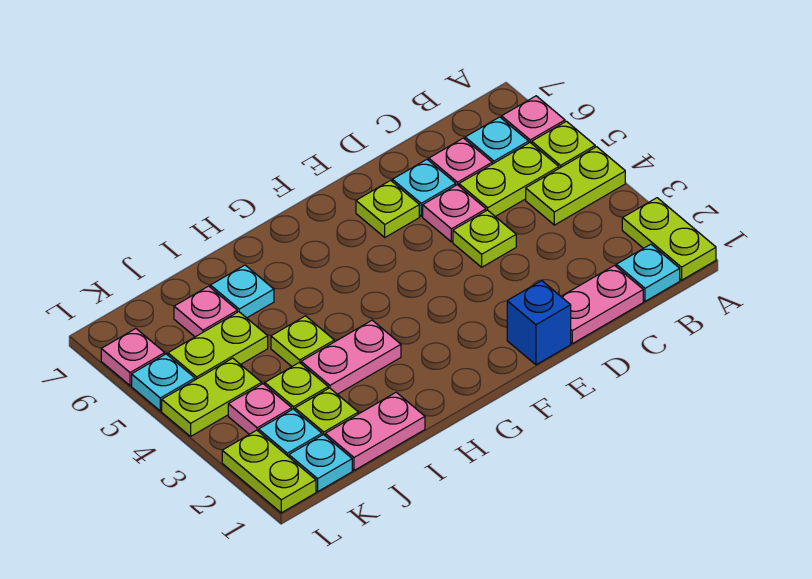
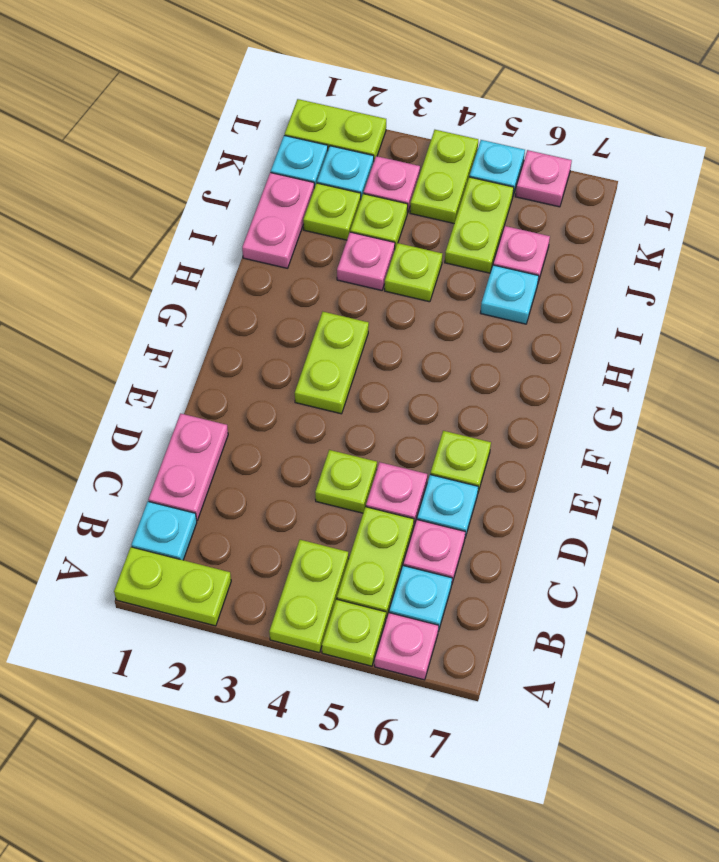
blue 1x1 brick [507,281,571,365] -> none
none -> lime 1x2 plate [295,312,369,414]
pink 1x2 plate [301,320,401,394] -> pink 1x1 plate [337,232,395,290]

